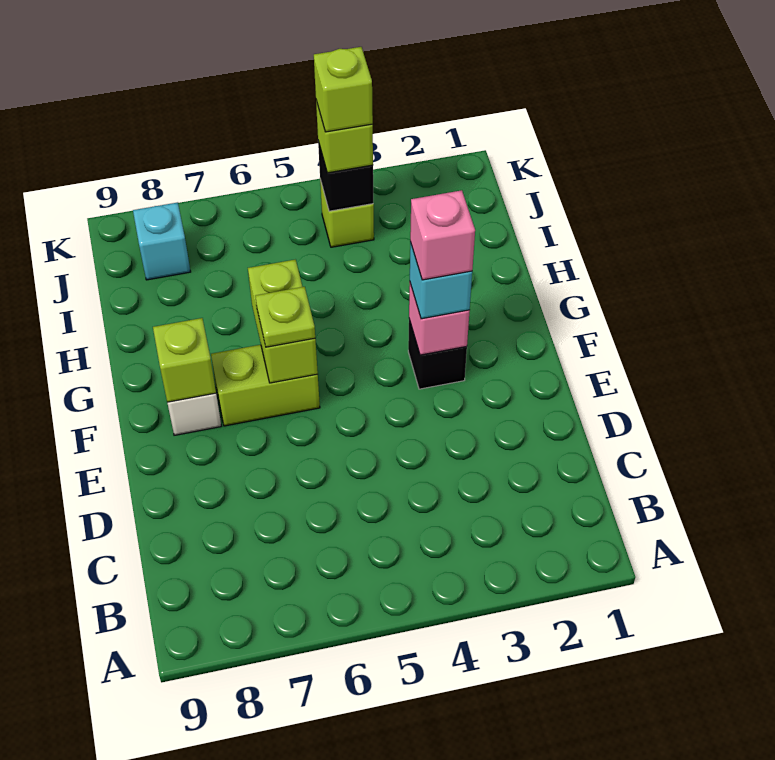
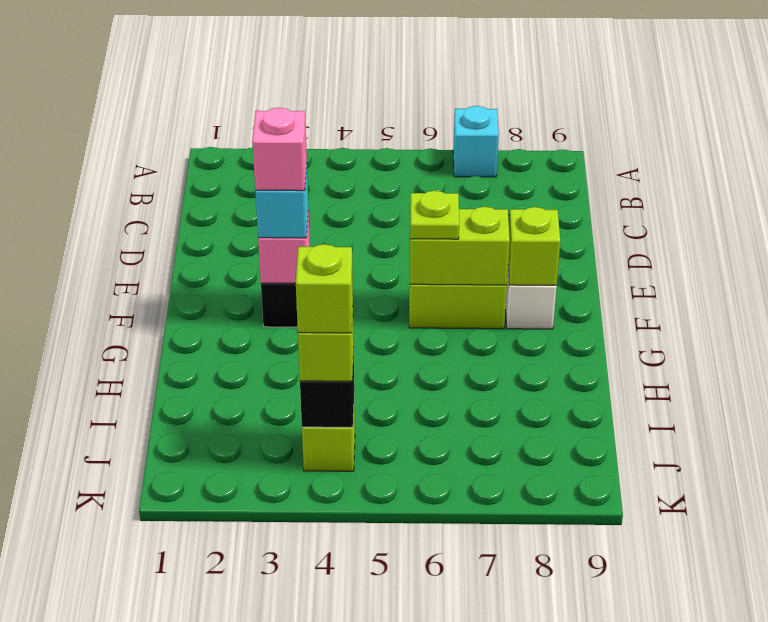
lime 1x2 brick [248,260,318,383] -> lime 1x2 brick turned to [410,207,510,285]
cyan 1x1 brick [133,202,191,280] -> cyan 1x1 brick moved to [453,106,499,177]

